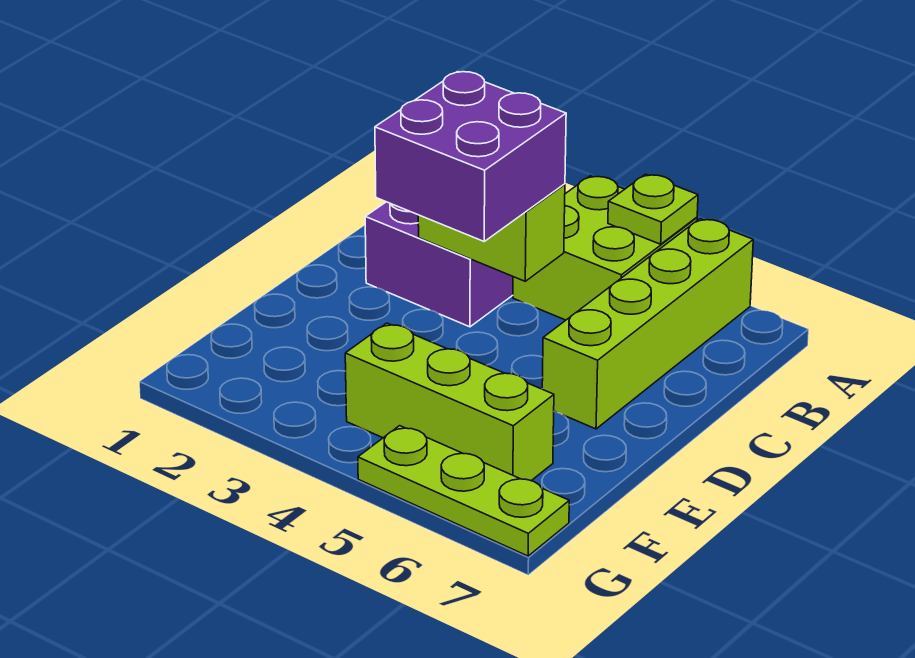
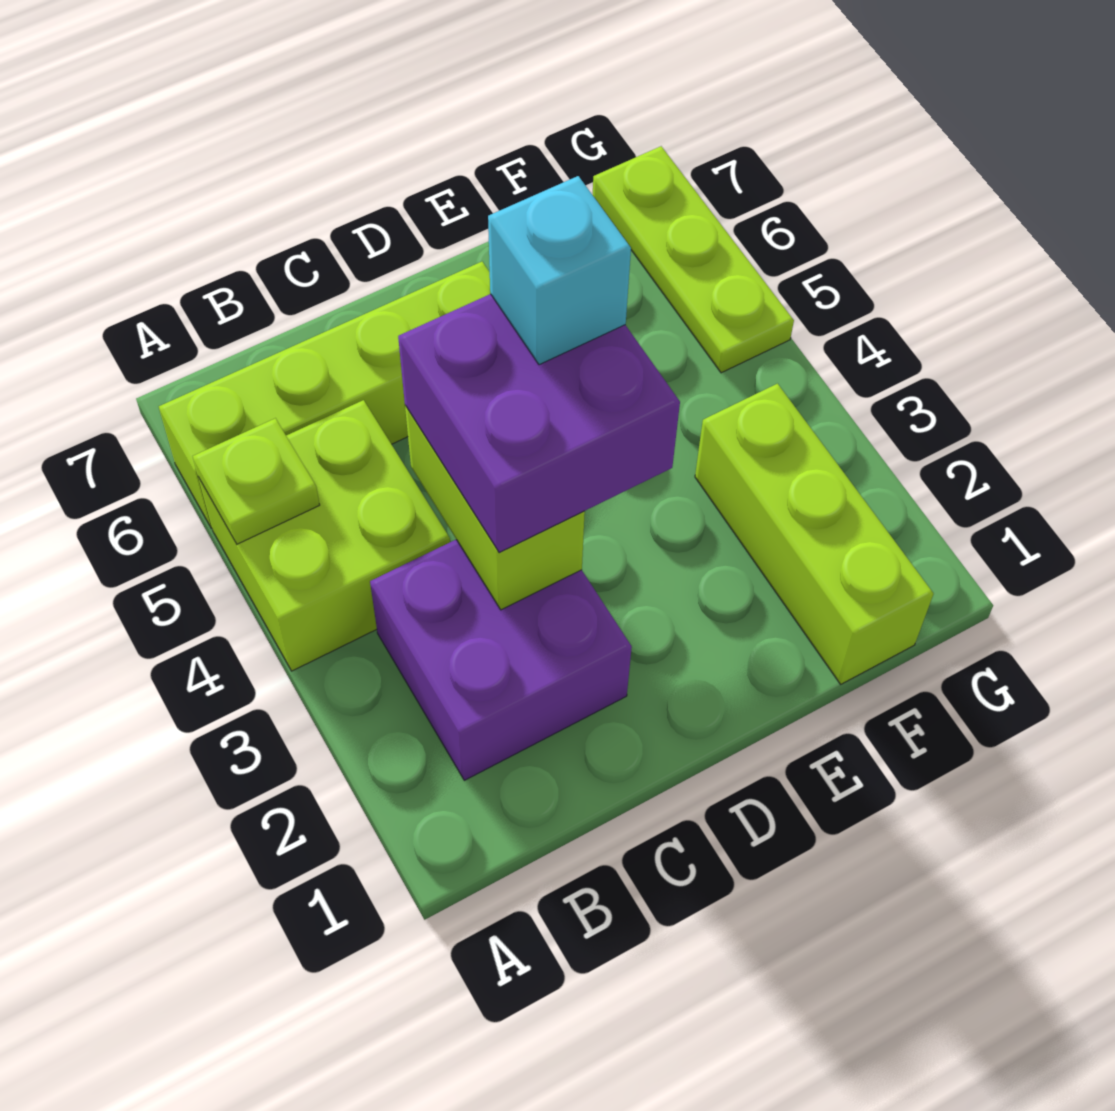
none -> cyan 1x1 brick [488,176,631,365]
lime 1x3 brick [345,323,554,481] -> lime 1x3 brick moved to [695,384,934,684]

